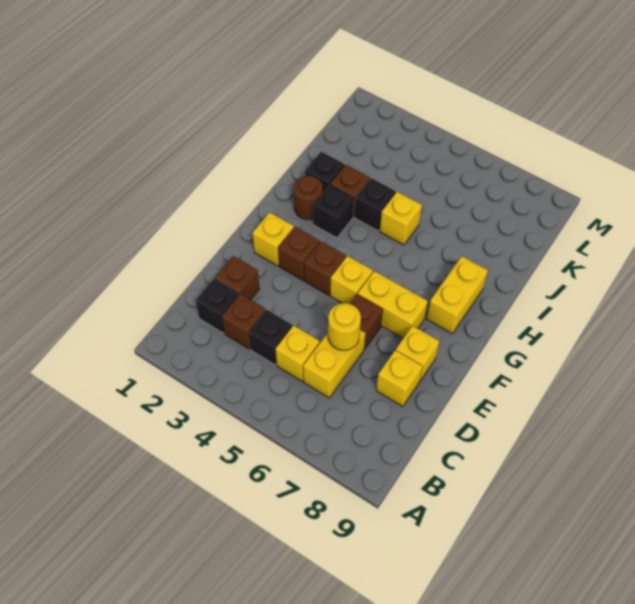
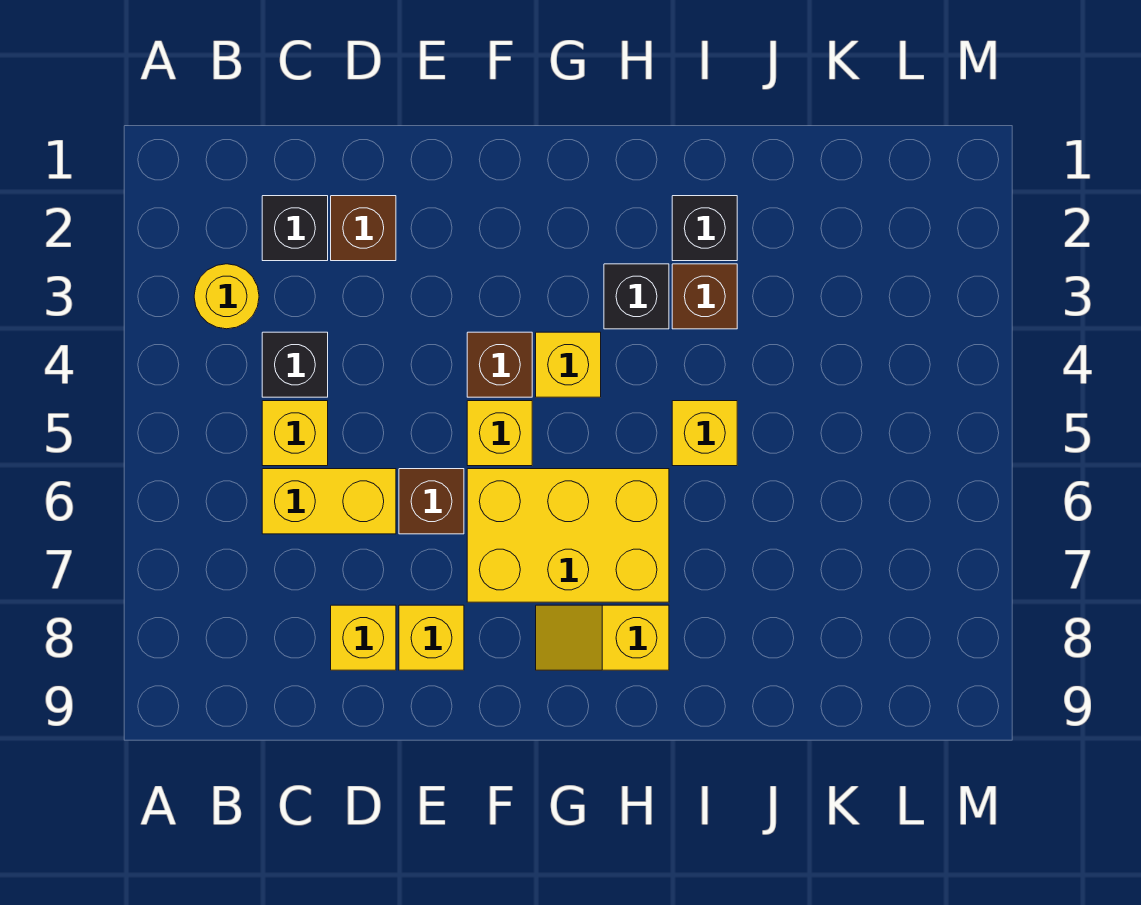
brown 1x1 brick [222,294,265,349] -> none
yellow 1x1 round brick [328,303,361,350] -> yellow 1x1 round brick moved to [194,264,259,329]
yellow 1x1 brick [253,212,294,266] -> yellow 1x1 brick moved to [536,332,601,397]
brown 1x1 brick [278,227,320,280] -> none
yellow 1x2 brick [358,271,428,338] -> yellow 2x3 brick [467,469,669,602]
yellow 1x2 brick [427,256,488,334] -> yellow 1x2 slope [536,605,669,670]
brown 1x1 round brick [294,176,323,220] -> none
black 1x1 brick [355,178,396,231] -> none

